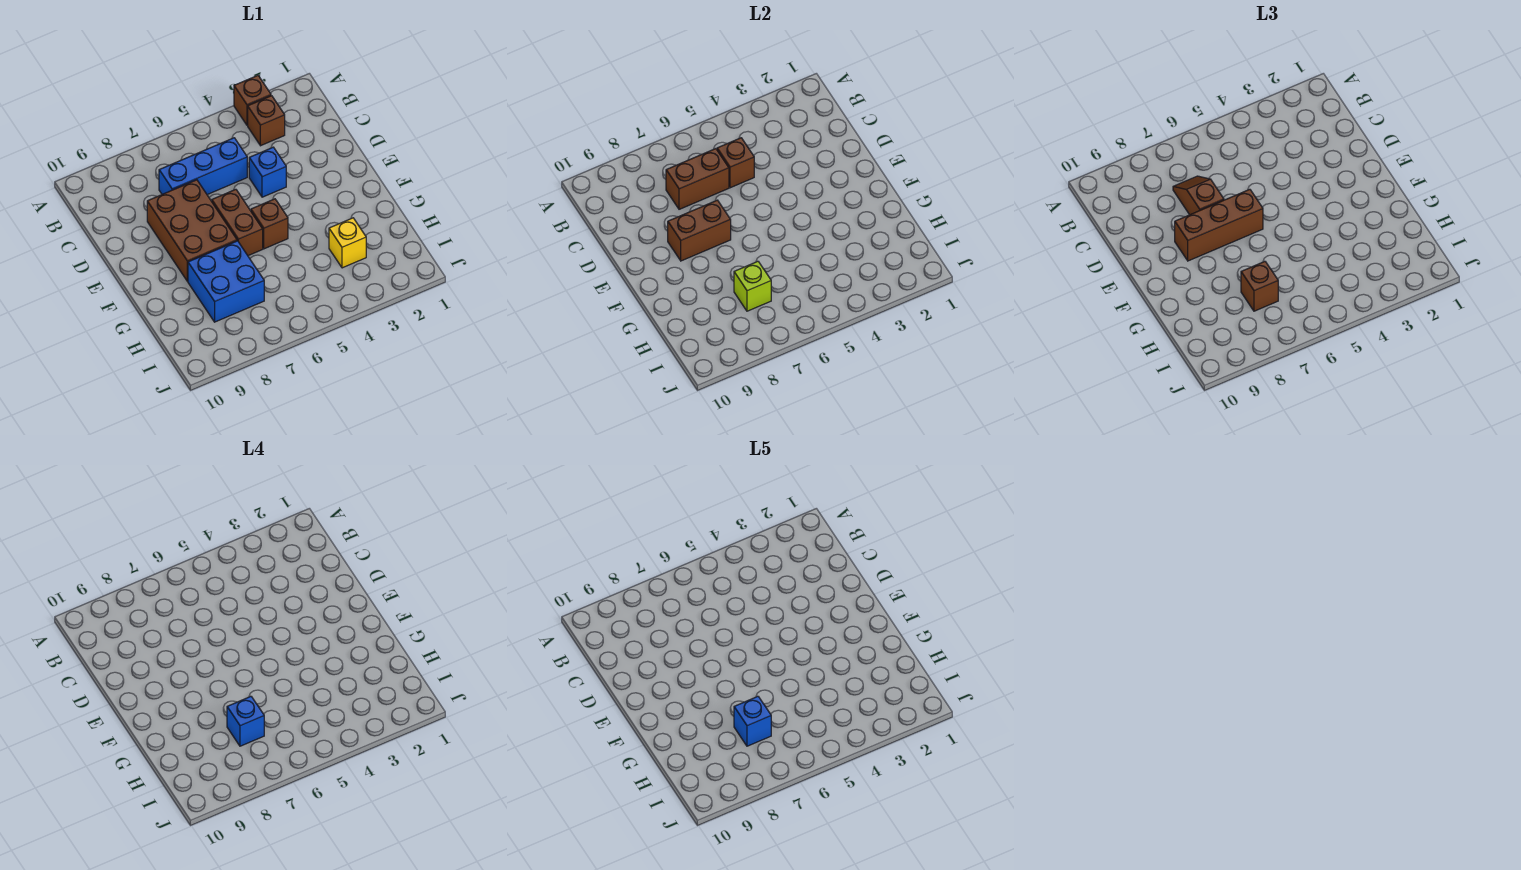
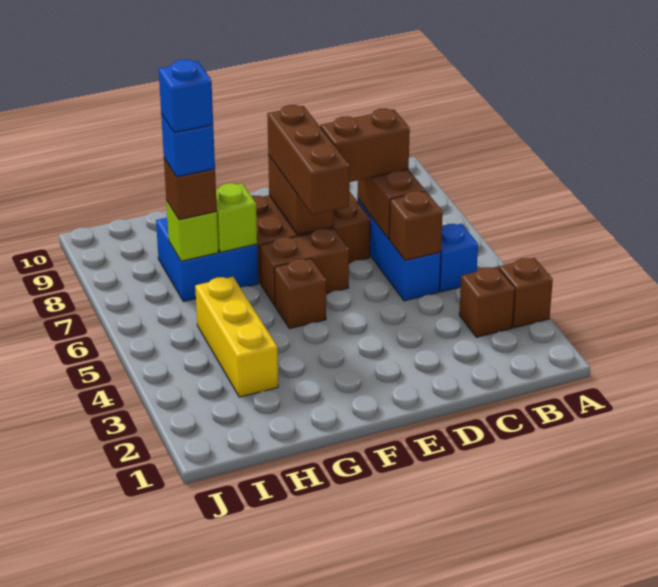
brown 1x2 slope [1173,176,1224,215] -> brown 1x2 brick [320,108,410,182]
blue 1x1 brick [249,147,286,197] -> blue 1x1 brick moved to [439,224,478,292]
none -> lime 1x1 brick [216,183,257,252]
yellow 1x1 brick [329,218,366,268] -> yellow 1x3 brick [195,277,278,397]

